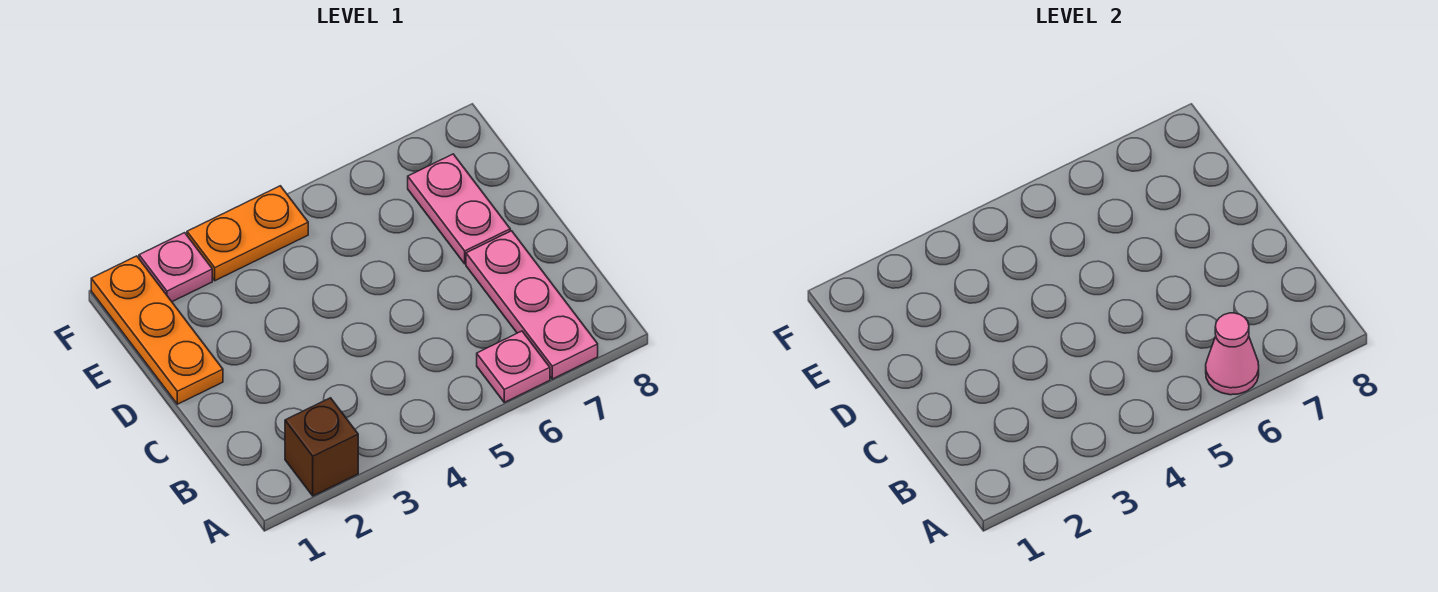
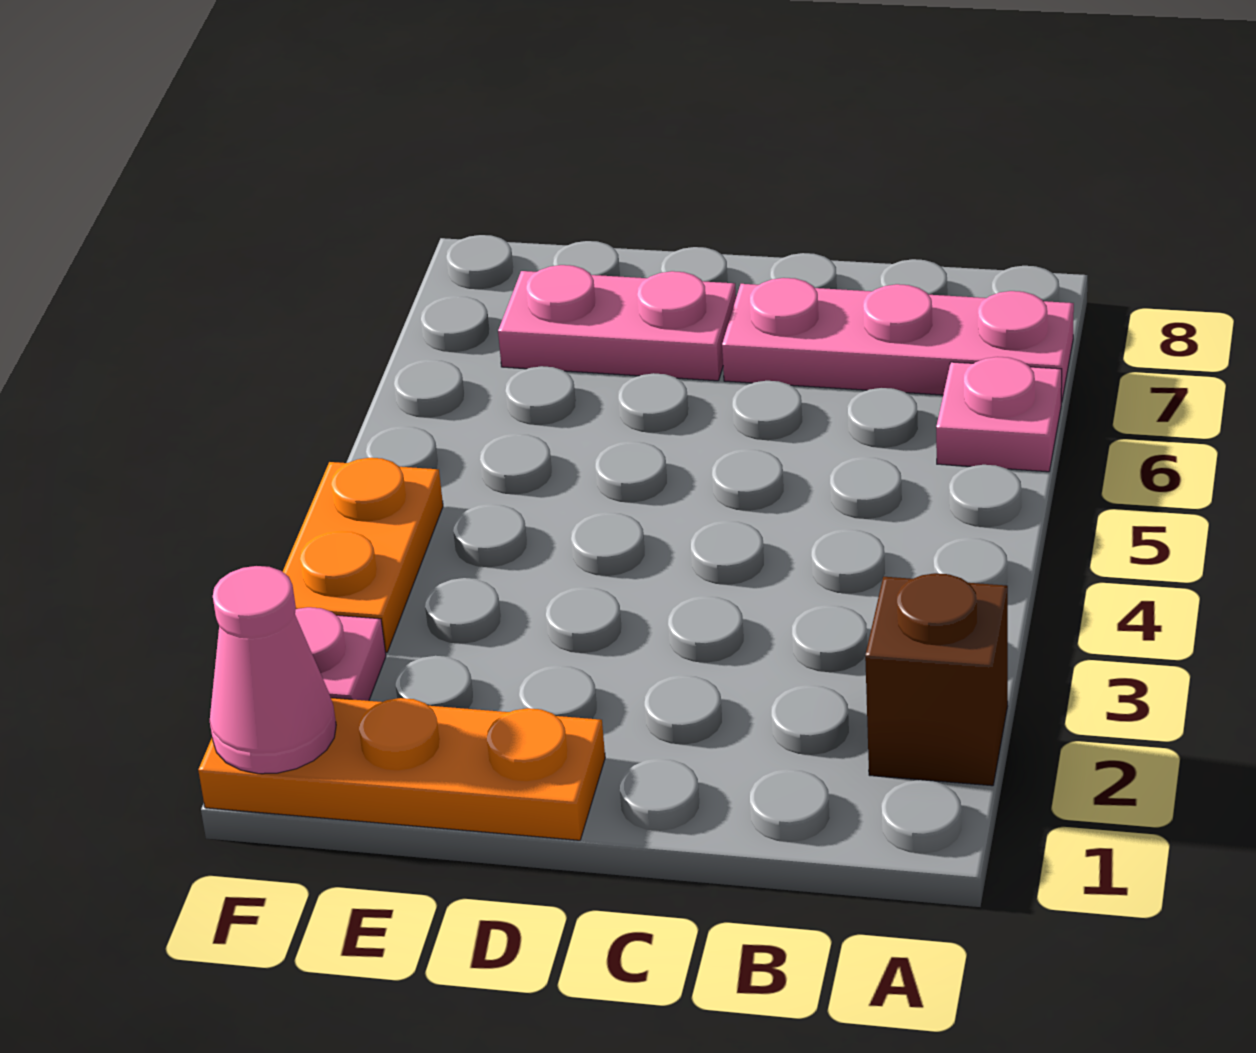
pink 1x1 cone [1206,313,1259,395] -> pink 1x1 cone moved to [210,566,336,774]

